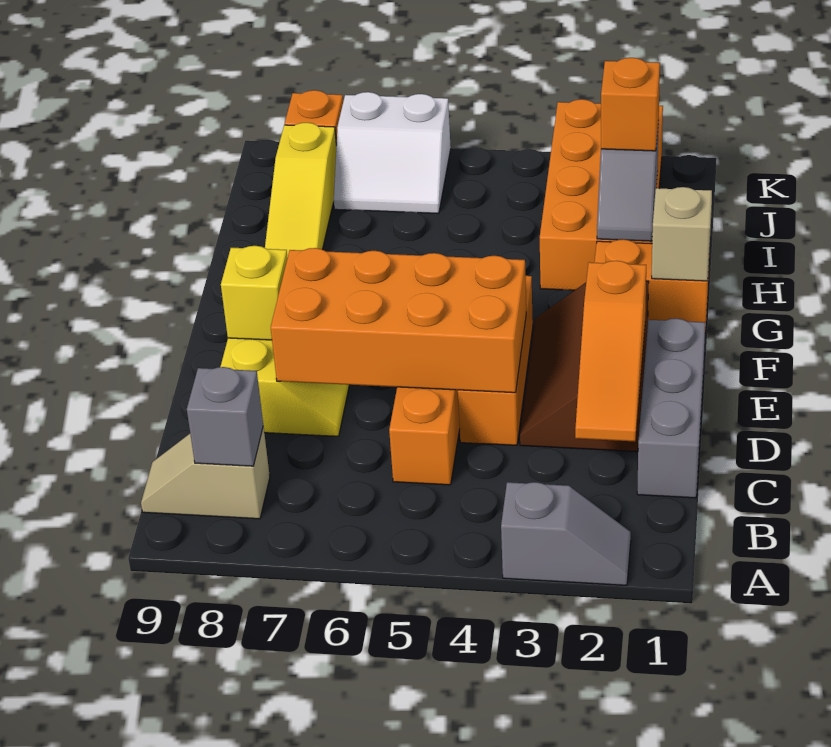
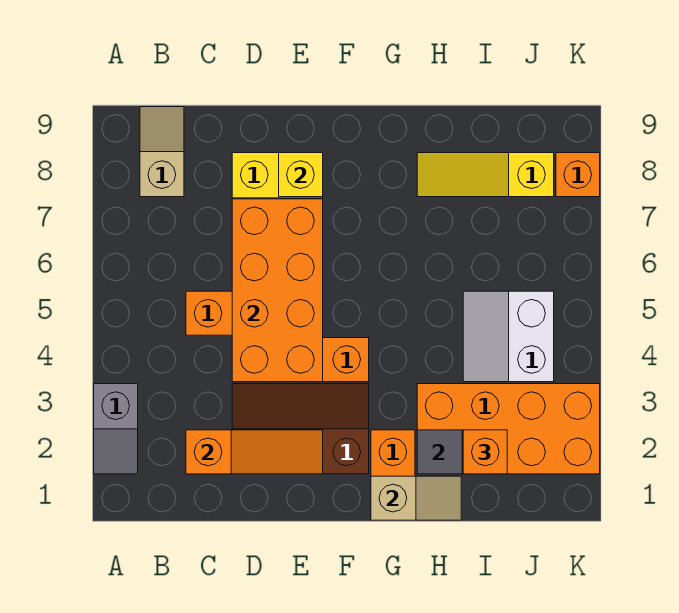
grey 1x1 brick [187,367,263,466] -> none
grey 1x3 brick [637,318,705,498] -> none
orange 1x3 slope [575,261,646,442] -> orange 1x3 slope turned to [186,430,323,474]
white 2x2 slope [334,92,451,214] -> white 2x2 slope moved to [463,291,554,382]

